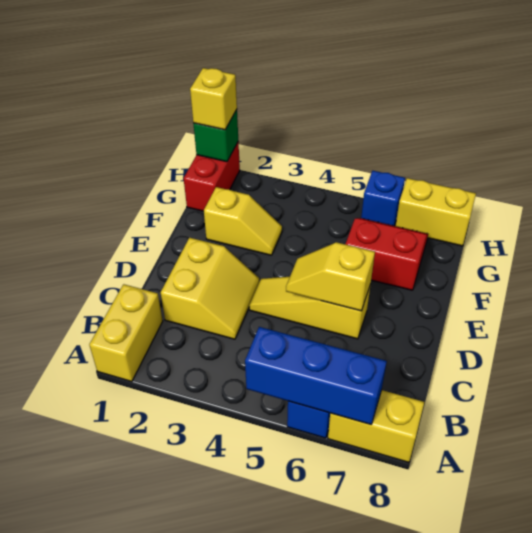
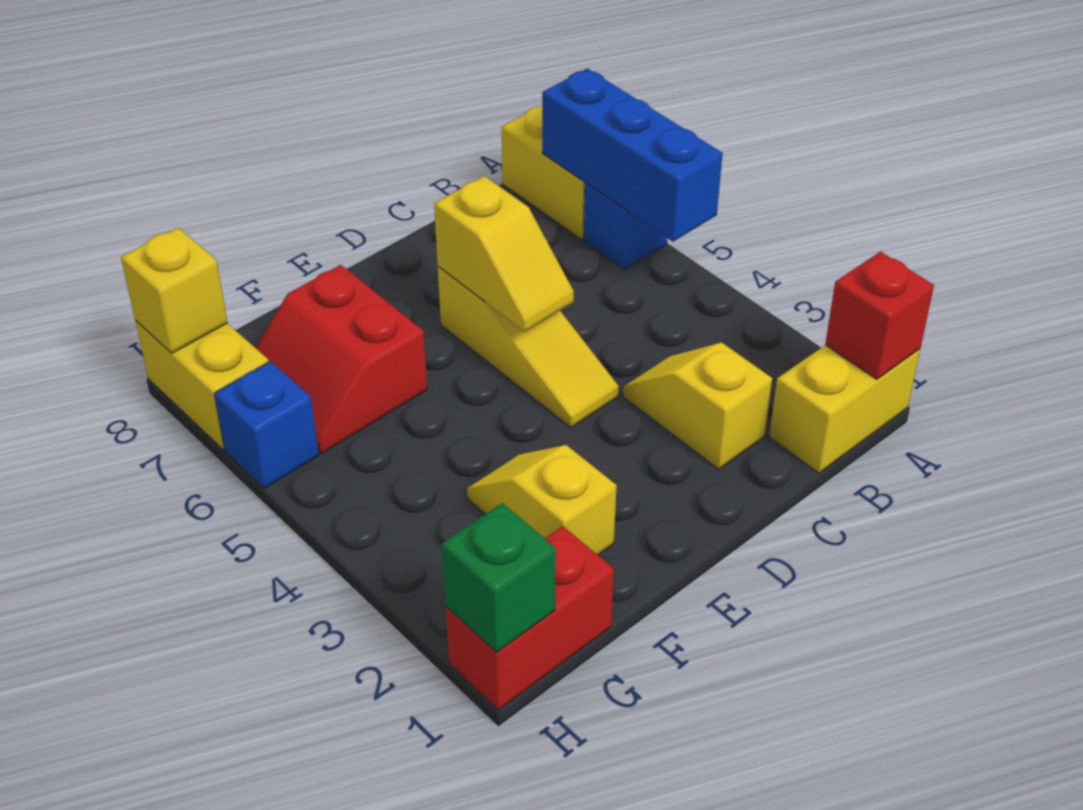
none -> red 1x1 brick [825,252,934,379]
yellow 2x2 slope [161,238,259,339] -> yellow 1x2 slope [623,343,772,469]
yellow 1x1 brick [190,68,237,130] -> yellow 1x1 brick moved to [121,228,228,353]

